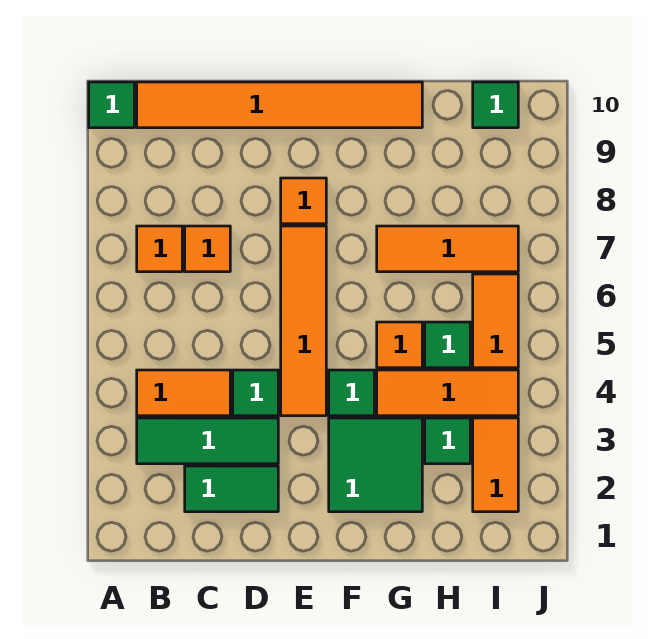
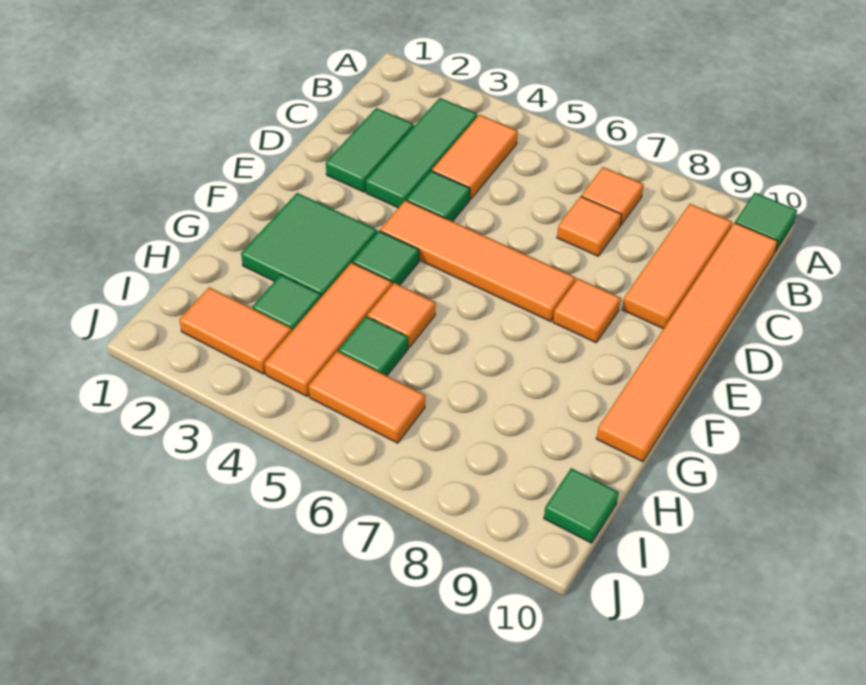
orange 1x3 tile [377,226,518,272] -> orange 1x3 tile moved to [622,204,732,329]

